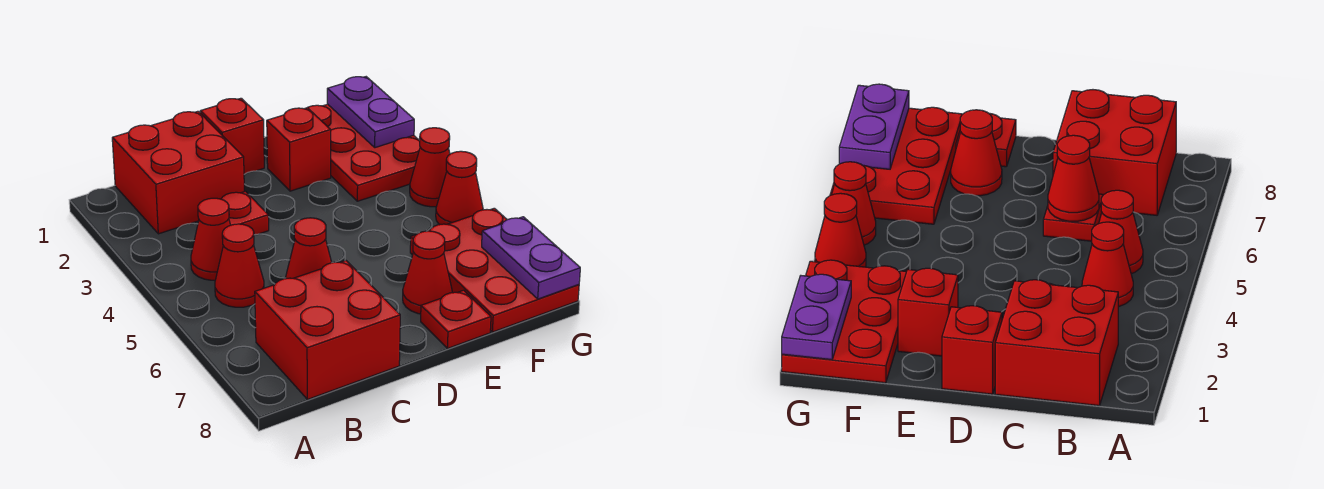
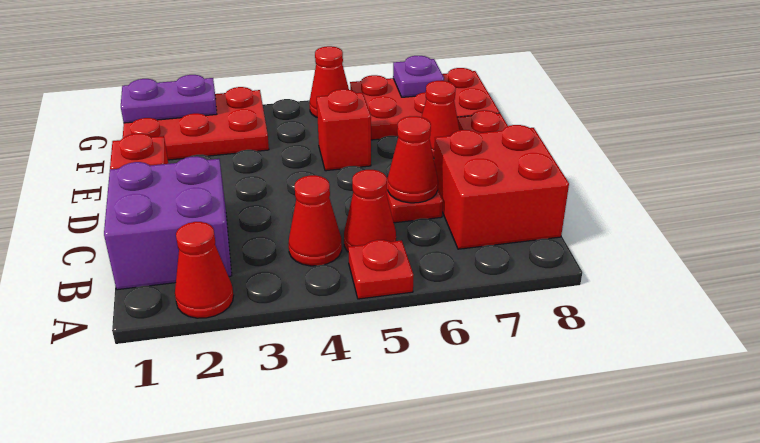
red 2x2 brick [112,111,244,234] -> purple 2x2 brick [104,156,232,290]
red 1x1 plate [222,191,269,235] -> red 1x1 plate moved to [348,240,413,299]
red 1x1 brick [267,108,331,191] -> red 1x1 brick moved to [317,89,371,171]
red 1x1 cone [410,128,450,207] -> red 1x1 cone moved to [175,222,234,318]
purple 1x2 plate [482,217,580,299] -> purple 1x1 plate [393,56,444,97]

